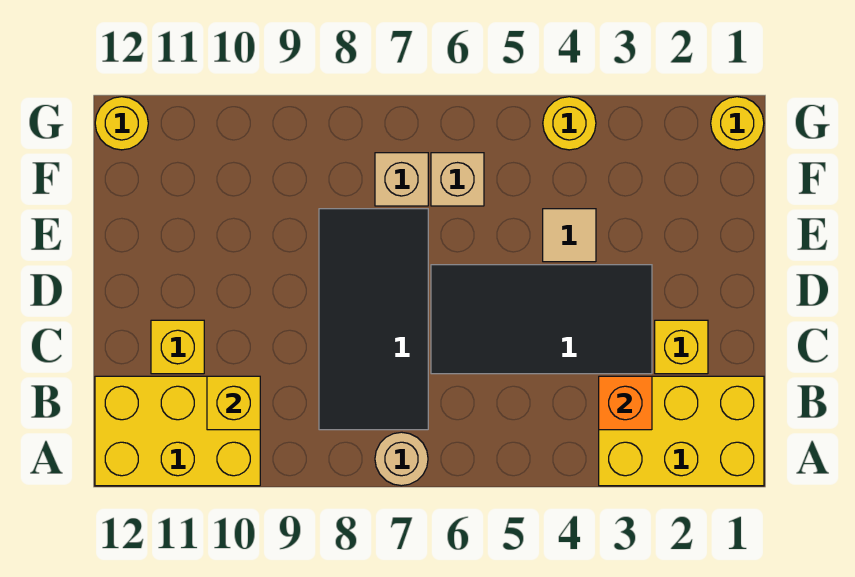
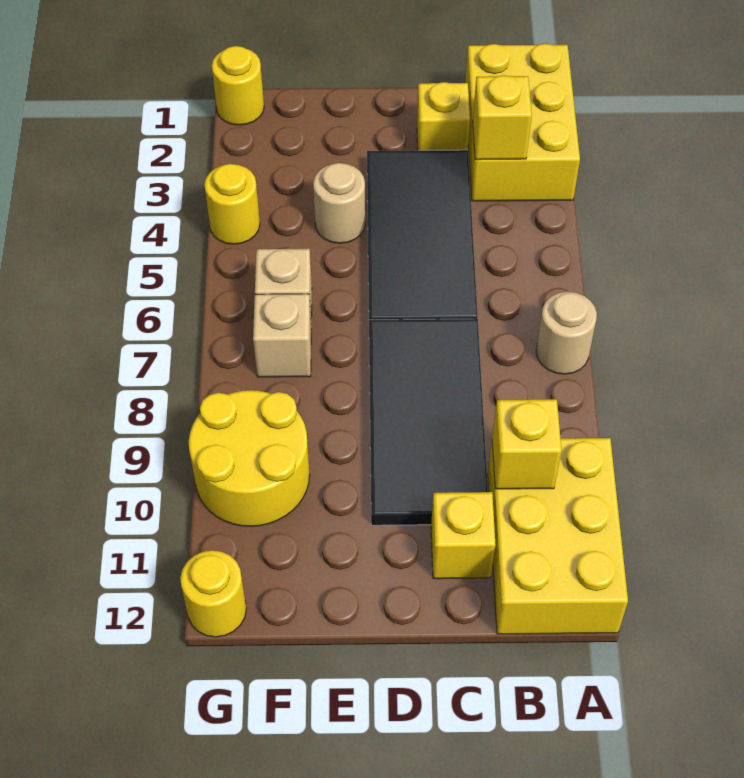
orange 1x1 brick [599,376,652,430] -> yellow 1x1 brick [473,75,532,160]
black 2x4 tile [319,209,428,430] -> black 2x4 tile turned to [369,319,488,525]
tan 1x1 tile [543,209,596,262] -> tan 1x1 round brick [313,163,365,243]
none -> yellow 2x2 round brick [189,390,310,526]

